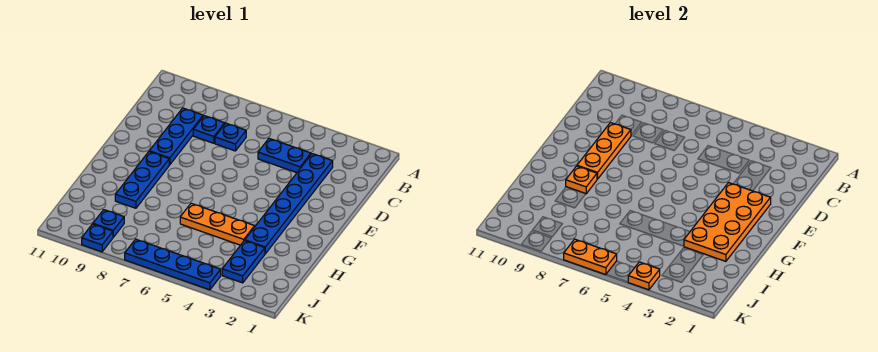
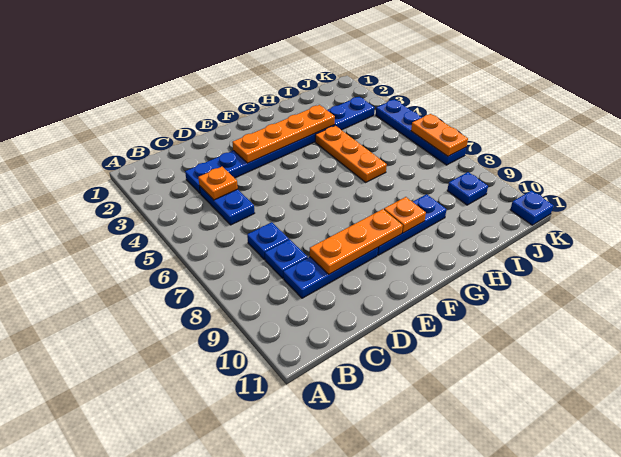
orange 2x4 plate [684,183,771,261] -> orange 1x4 plate [232,105,335,163]
orange 1x1 plate [628,262,660,290] -> orange 1x1 plate moved to [198,167,238,200]
blue 1x1 plate [82,224,113,252] -> blue 1x1 plate moved to [510,191,553,225]

